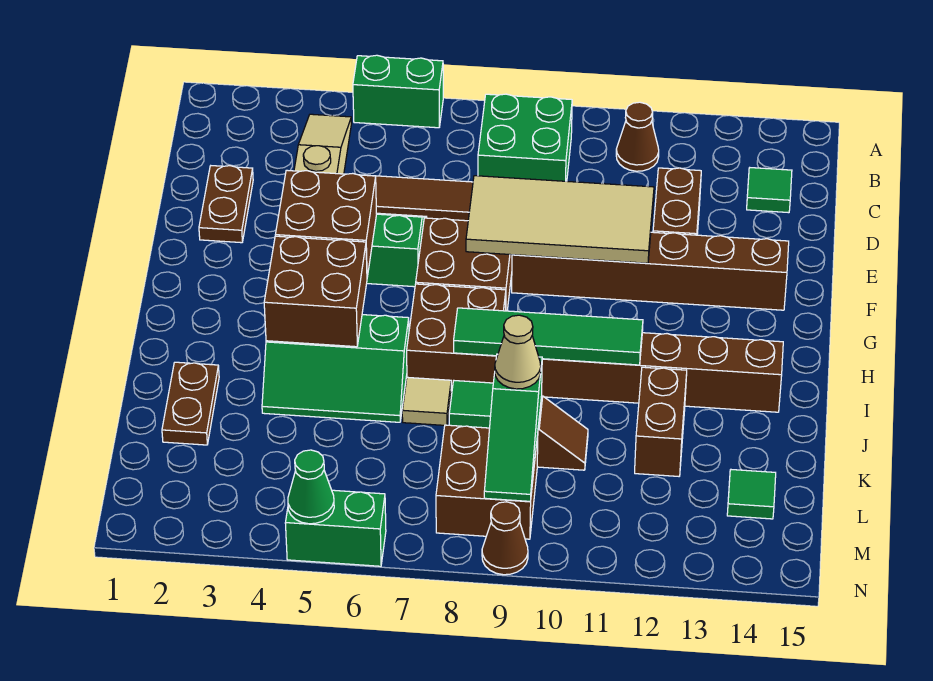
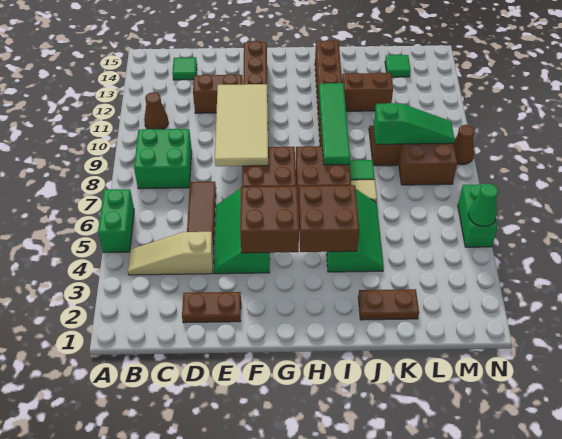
tan 1x1 cone [495,315,541,389] -> none

